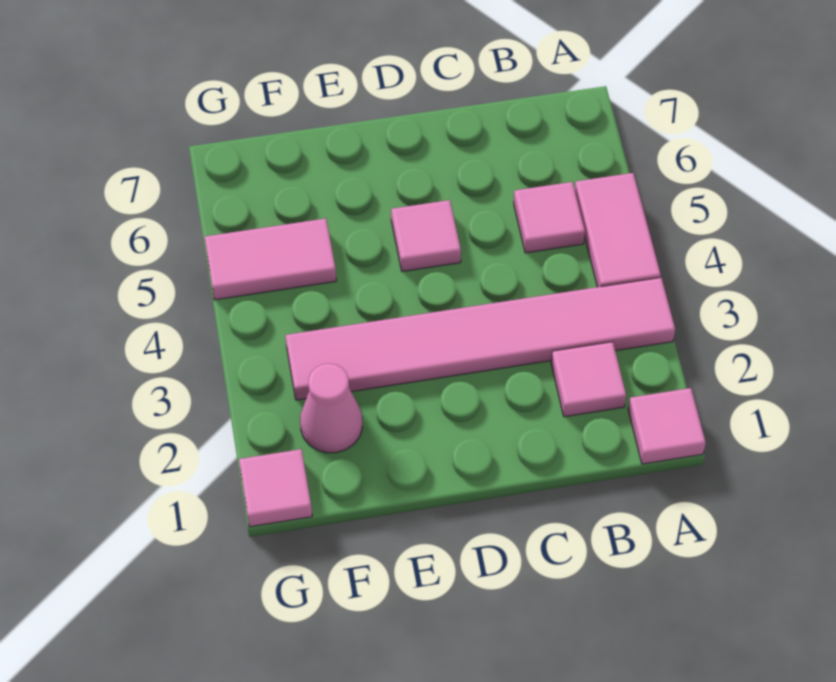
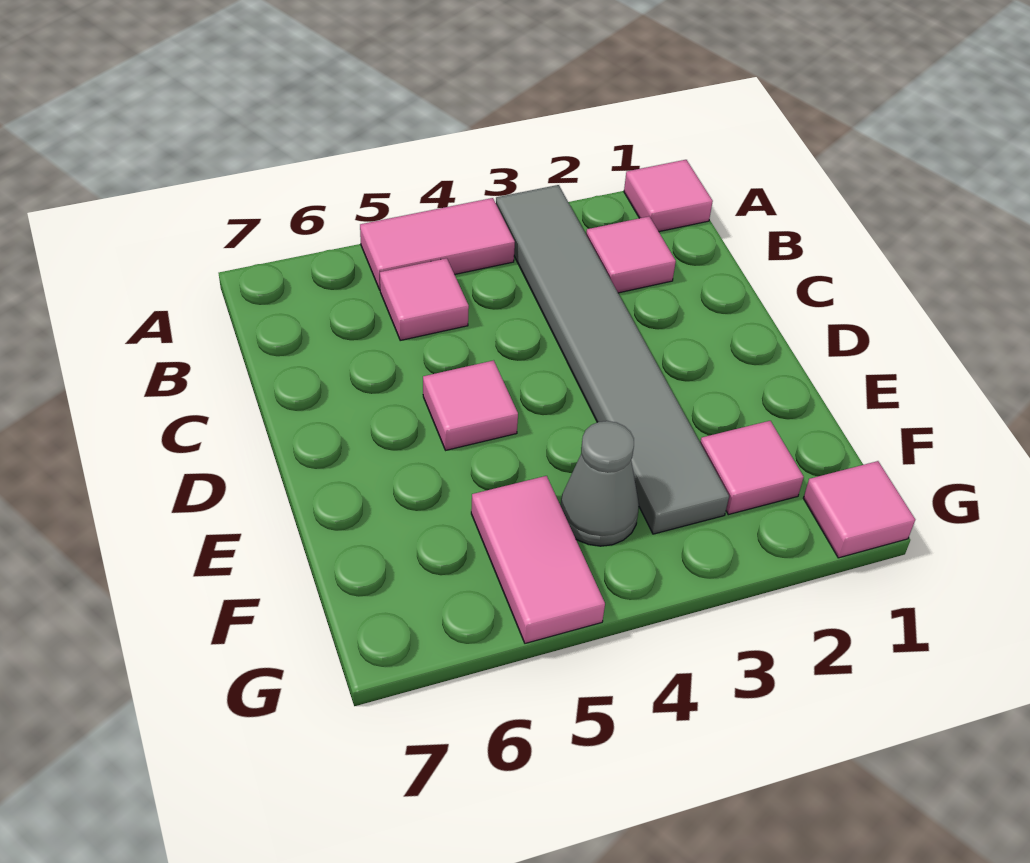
pink 1x6 tile [285,278,675,400] -> grey 1x6 tile [496,185,729,534]
pink 1x1 cone [300,364,362,453] -> pink 1x1 tile [700,421,804,515]
none -> grey 1x1 cone [560,421,639,546]

